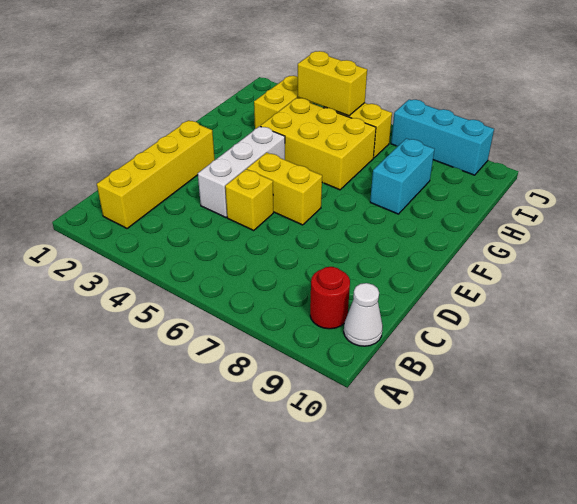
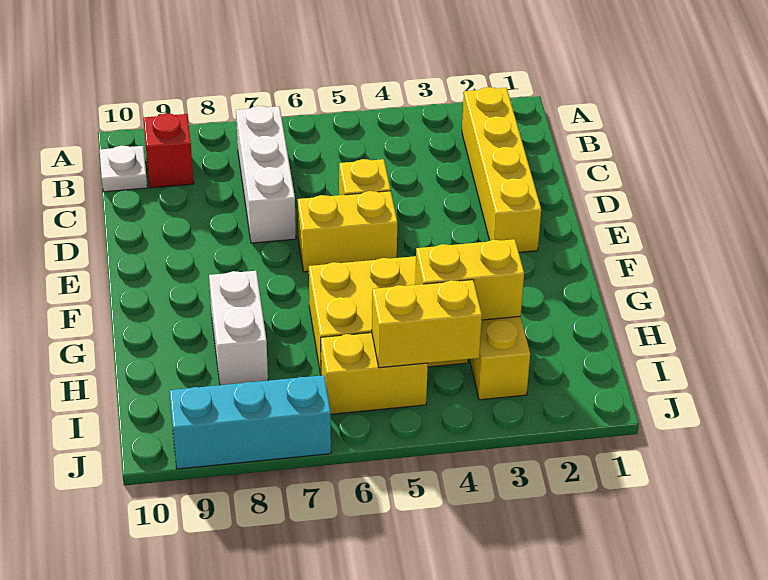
red 1x1 round brick [310,267,350,329] -> red 1x1 brick [143,113,194,188]
white 1x1 cone [344,283,383,346] -> white 1x1 plate [100,146,147,192]
white 1x3 brick [198,126,285,217] -> white 1x3 brick moved to [236,106,296,243]
cyan 1x2 brick [370,138,434,214] -> white 1x2 brick [209,271,268,385]
none -> yellow 1x2 brick [415,239,524,320]

